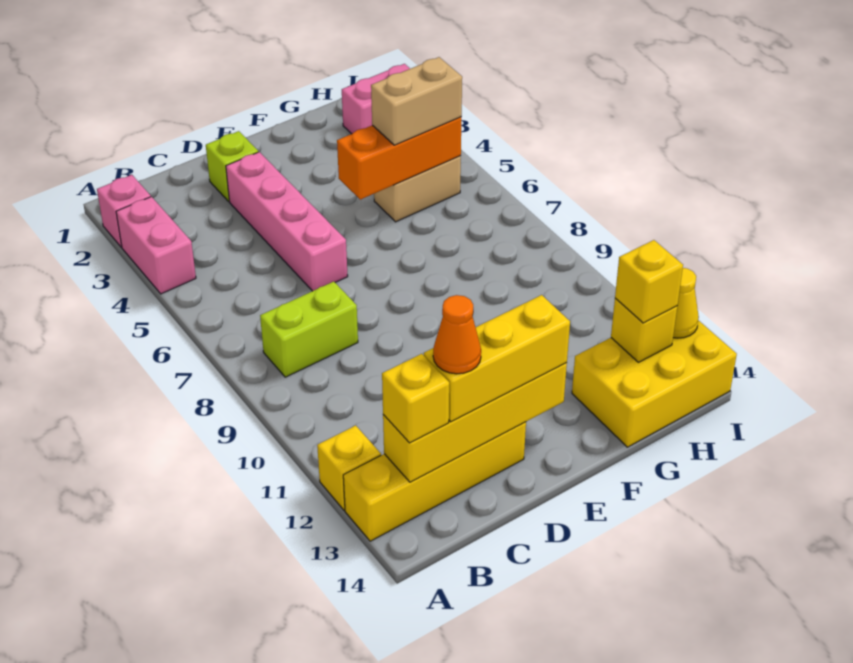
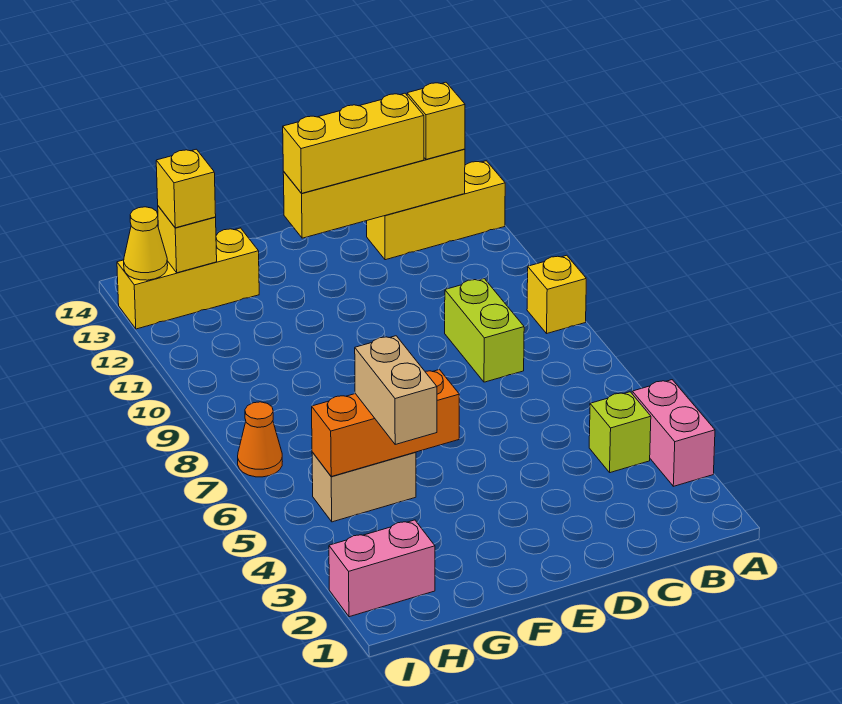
pink 1x1 brick [97,175,151,247] -> none
yellow 1x1 brick [317,425,381,510] -> yellow 1x1 brick moved to [527,255,586,333]
yellow 1x4 brick [343,422,526,541] -> yellow 1x3 brick [367,161,505,260]
lime 1x2 brick [260,282,358,377] -> lime 1x2 brick turned to [445,279,524,382]
orange 1x1 cone [433,295,481,374] -> orange 1x1 cone moved to [238,402,282,477]
lime 1x1 brick [206,131,258,201] -> lime 1x1 brick moved to [589,392,651,473]
pink 1x4 brick [226,152,348,291] -> none
tan 1x2 brick [371,57,462,145] -> tan 1x2 brick turned to [355,336,437,444]
yellow 2x3 brick [572,320,737,447] -> yellow 1x3 brick [117,228,259,329]

